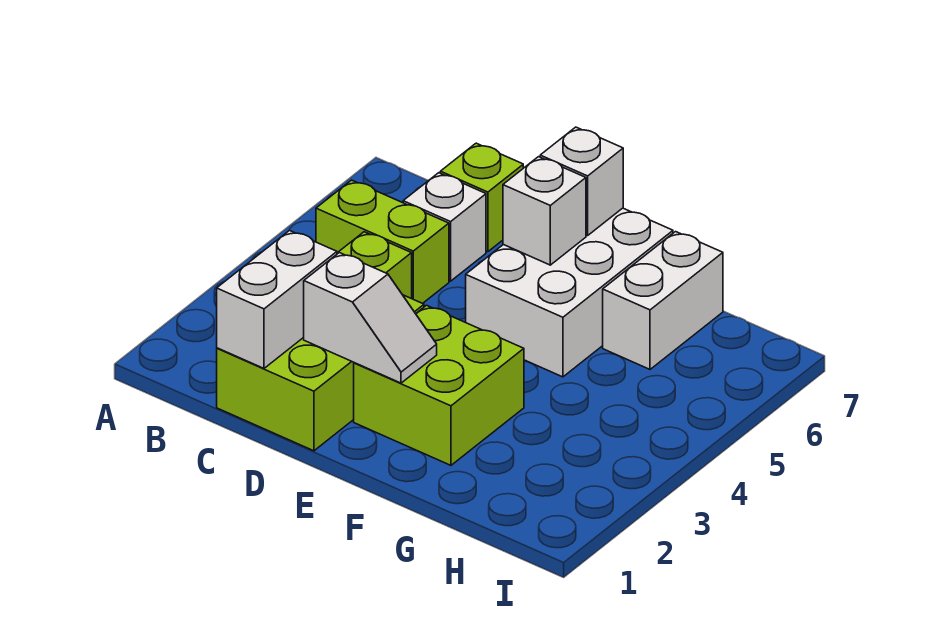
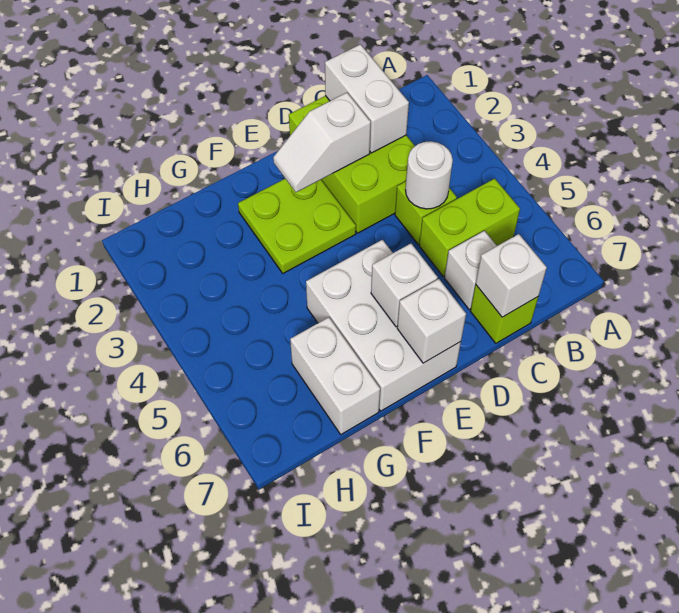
none -> white 1x1 round brick [406,141,453,209]
none -> white 1x1 brick [476,234,547,317]
lime 2x2 brick [354,305,524,465] -> lime 2x2 plate [238,179,356,273]

